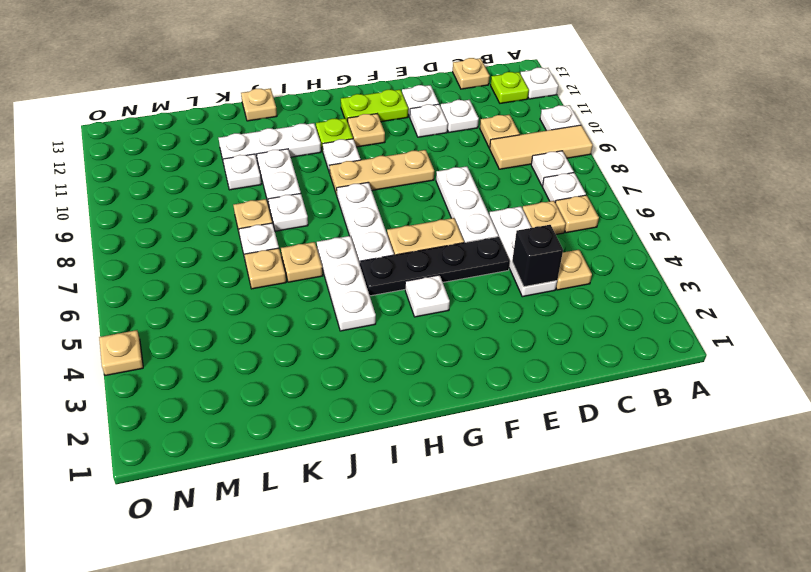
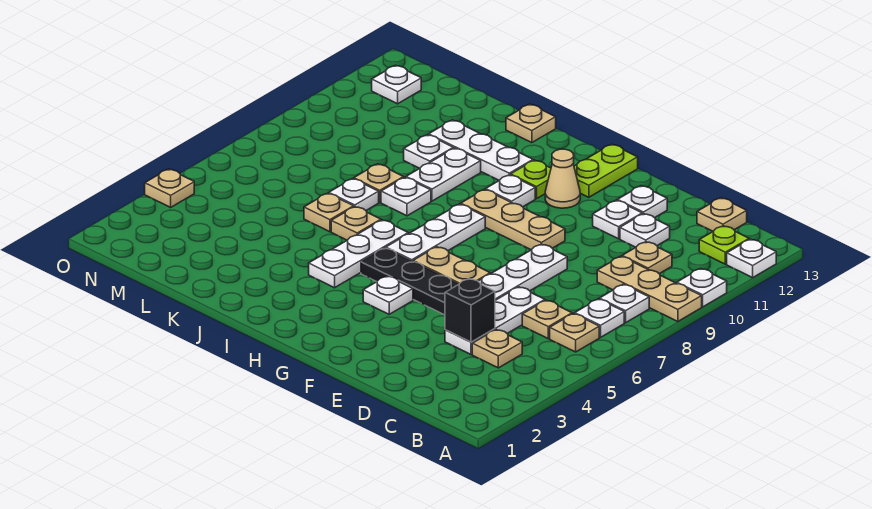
tan 1x3 tile [490,125,593,169] -> tan 1x3 plate [597,256,702,322]
lime 1x2 plate [341,90,408,122] -> lime 1x2 plate turned to [574,144,638,197]
tan 1x1 plate [348,114,385,147] -> tan 1x1 cone [545,149,580,208]
none -> white 1x1 plate [372,65,421,104]

